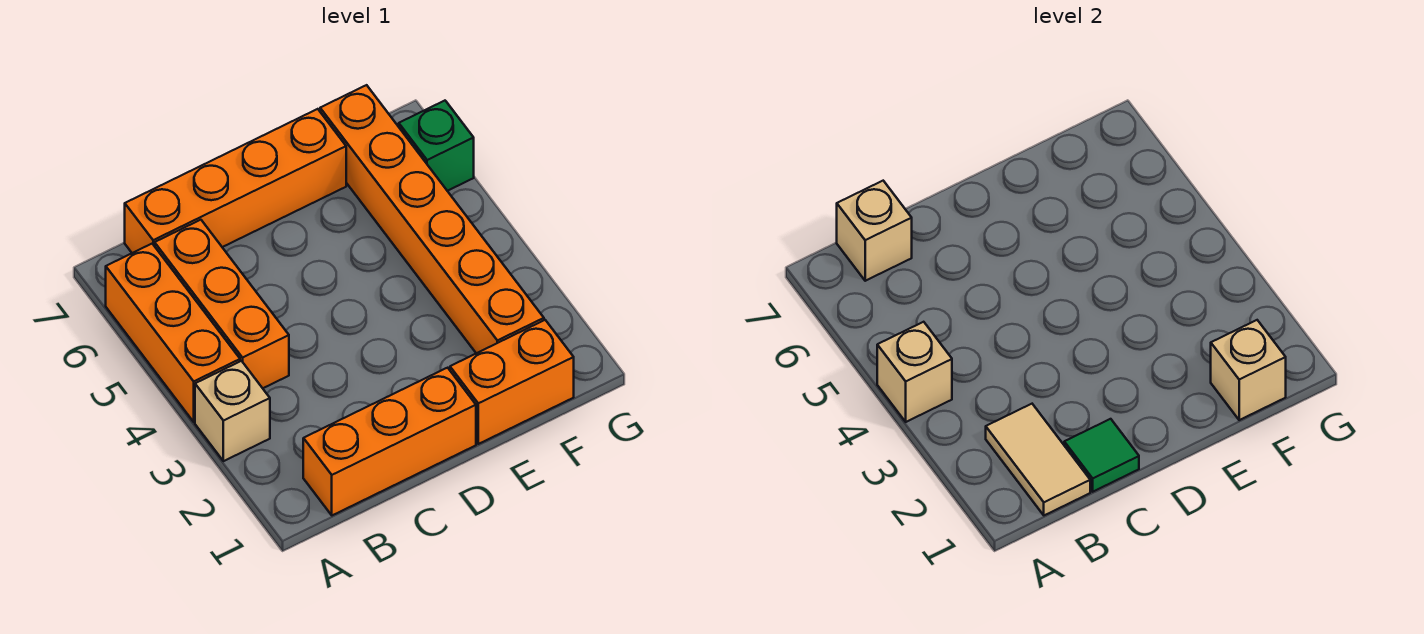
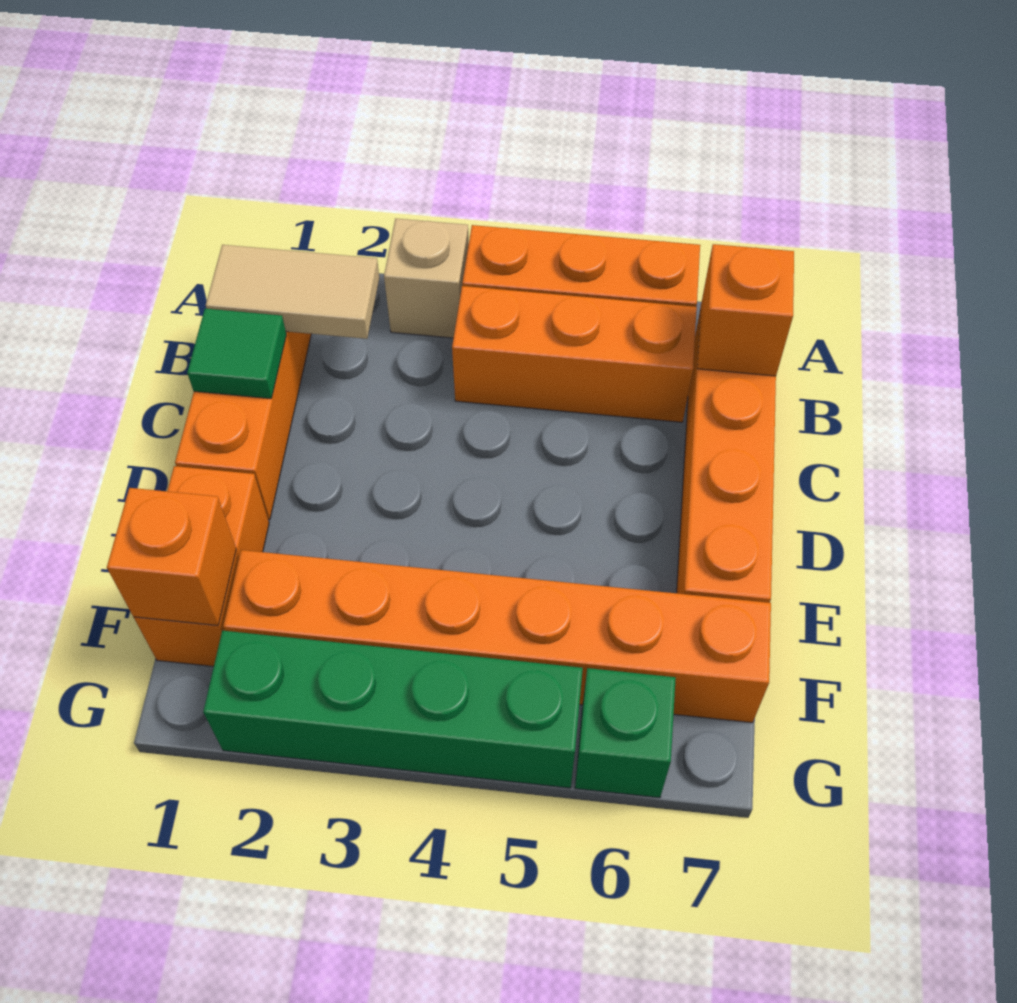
tan 1x1 brick [877,322,952,422] -> none
tan 1x1 brick [837,181,912,281] -> orange 1x1 brick [697,244,794,376]
tan 1x1 brick [1211,320,1286,420] -> orange 1x1 brick [107,488,236,625]
none -> green 1x4 brick [203,631,583,788]

